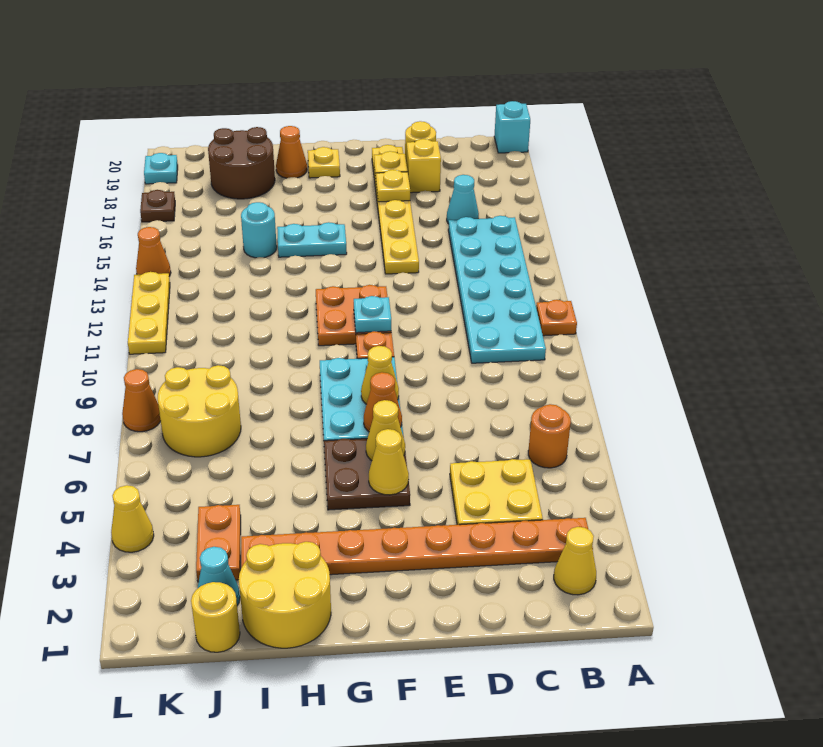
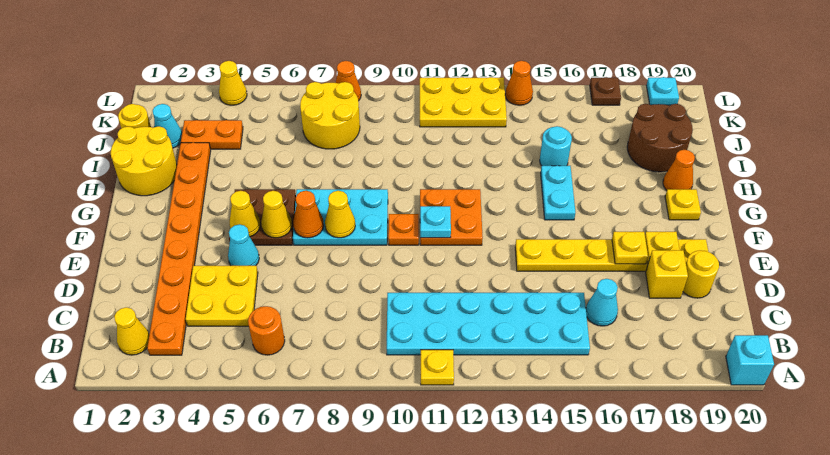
orange 1x1 plate [536,300,577,336] -> yellow 1x1 plate [421,350,454,385]
none -> cyan 1x1 cone [228,224,259,266]
yellow 1x3 plate [128,272,170,354] -> yellow 2x3 plate [420,77,507,127]

